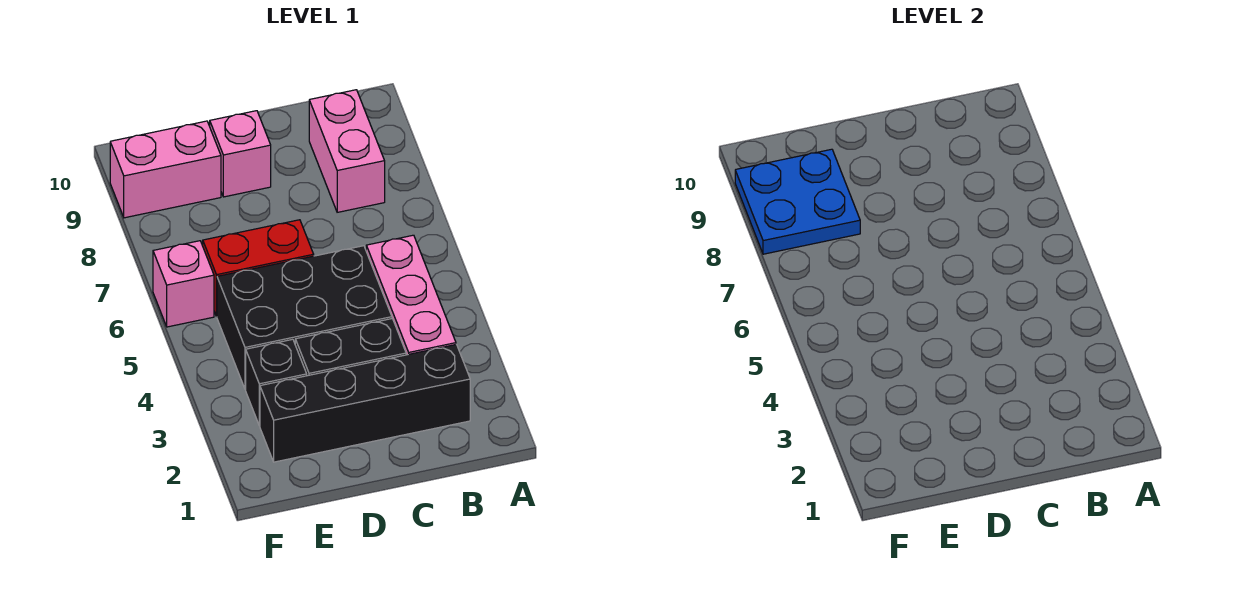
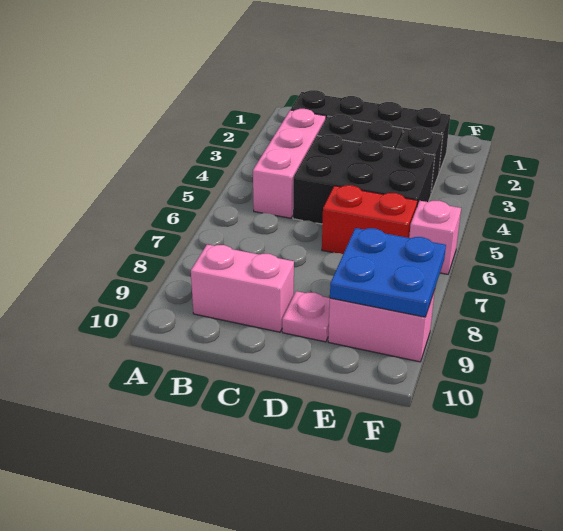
pink 1x2 brick [309,90,385,212] -> pink 1x2 brick turned to [191,244,294,332]
pink 1x1 brick [210,111,271,197] -> pink 1x1 plate [282,291,330,342]

